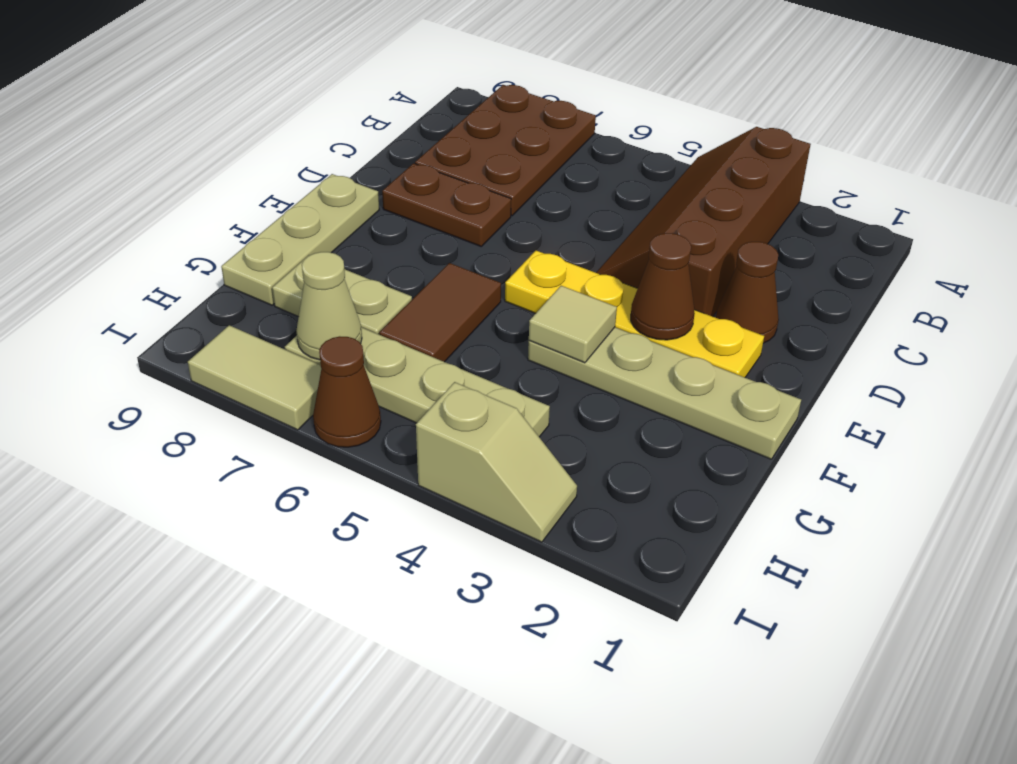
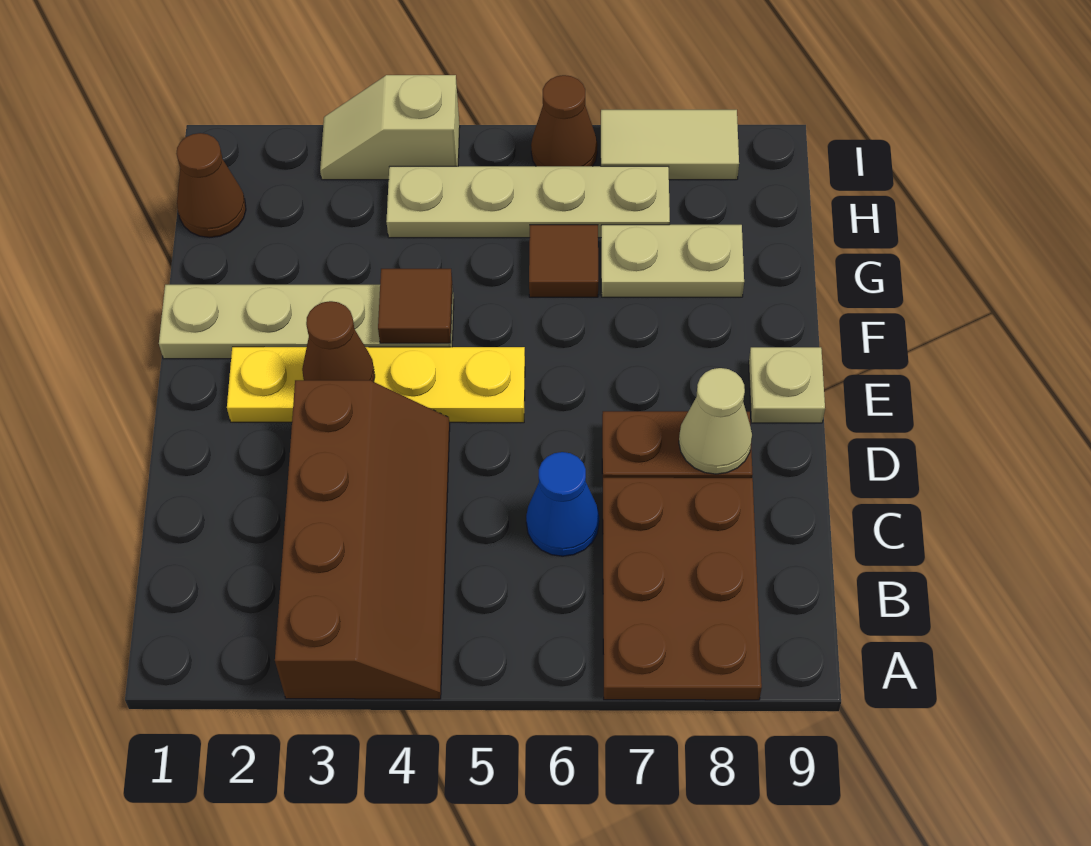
none -> blue 1x1 cone [526,452,599,556]
brown 1x1 cone [716,242,779,343] -> brown 1x1 cone moved to [176,133,246,238]
tan 1x3 plate [221,174,379,305] -> tan 1x1 plate [749,347,825,423]
tan 1x1 tile [529,286,617,363] -> brown 1x1 tile [378,269,452,343]
brown 1x2 tile [379,263,501,362] -> brown 1x1 tile [529,225,598,297]
tan 1x1 cone [296,252,362,360] -> tan 1x1 cone moved to [679,368,752,474]

